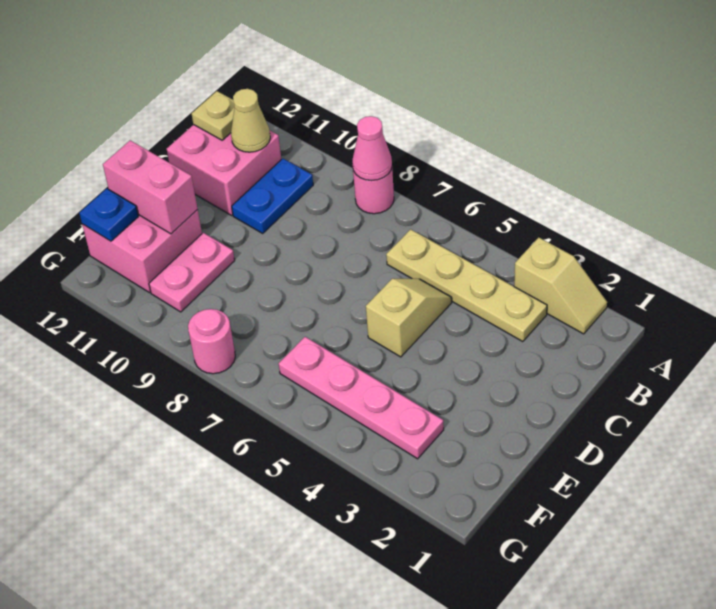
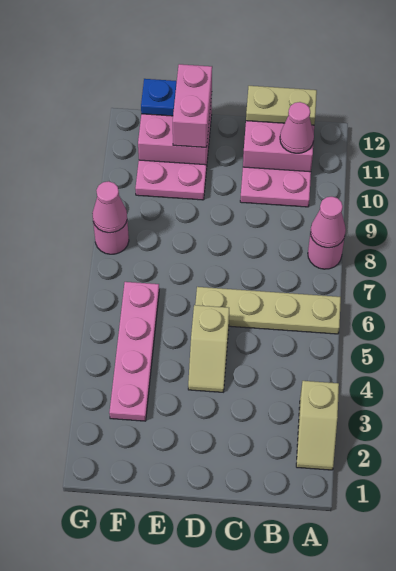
tan 1x4 plate [386,229,547,342] -> tan 1x4 plate turned to [195,287,341,334]
blue 1x2 plate [232,158,313,233] -> pink 1x2 plate [240,167,311,207]
tan 1x1 cone [231,89,270,152] -> pink 1x1 cone [280,102,314,153]
tan 1x1 plate [192,91,234,140] -> tan 1x2 plate [246,86,317,125]
tan 1x2 slope [366,279,452,357] -> tan 1x2 slope turned to [188,305,229,392]
none -> pink 1x1 cone [92,181,127,233]

